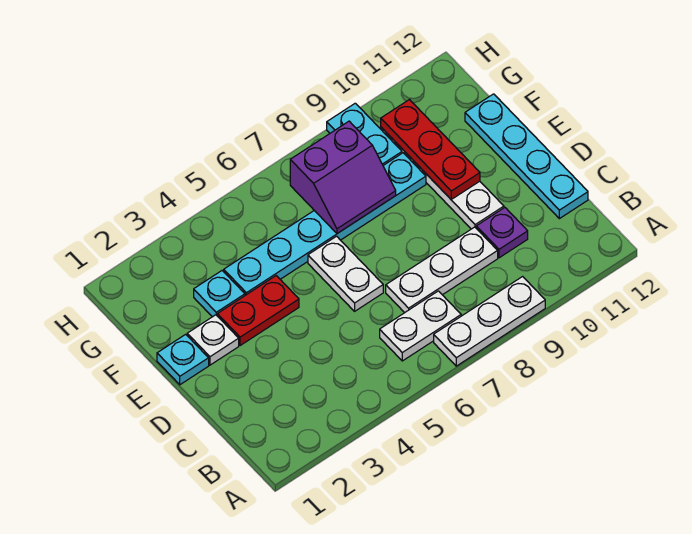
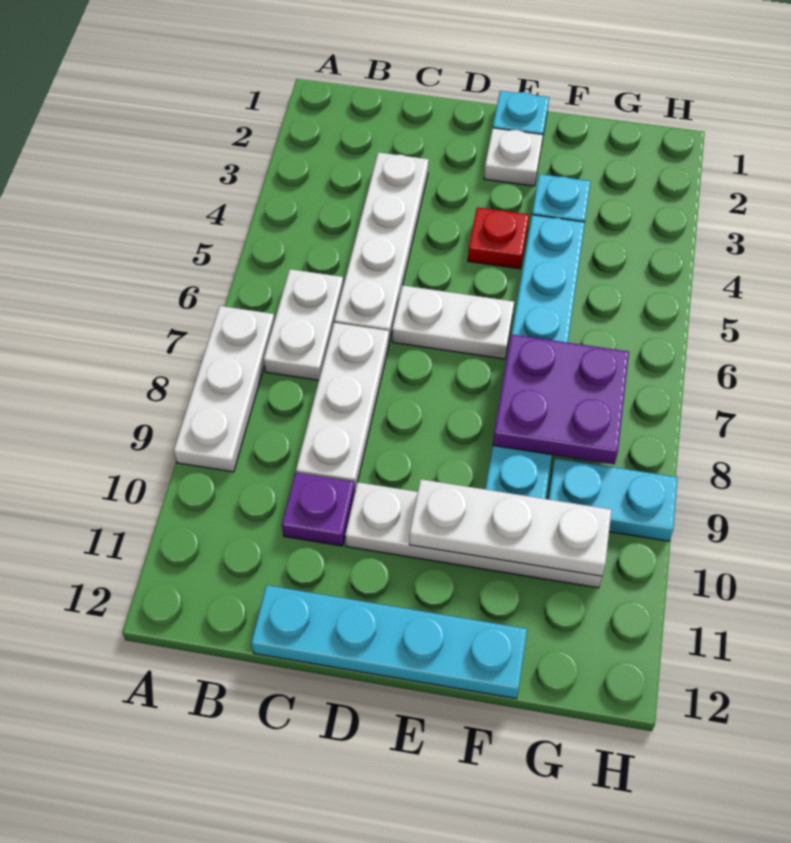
none -> white 1x4 plate [335,152,429,342]
red 1x2 plate [217,276,299,346] -> red 1x1 plate [468,207,529,269]
red 1x3 plate [381,100,480,199] -> white 1x3 plate [409,479,611,576]
purple 2x2 slope [290,121,396,234] -> purple 2x2 plate [493,334,629,464]

